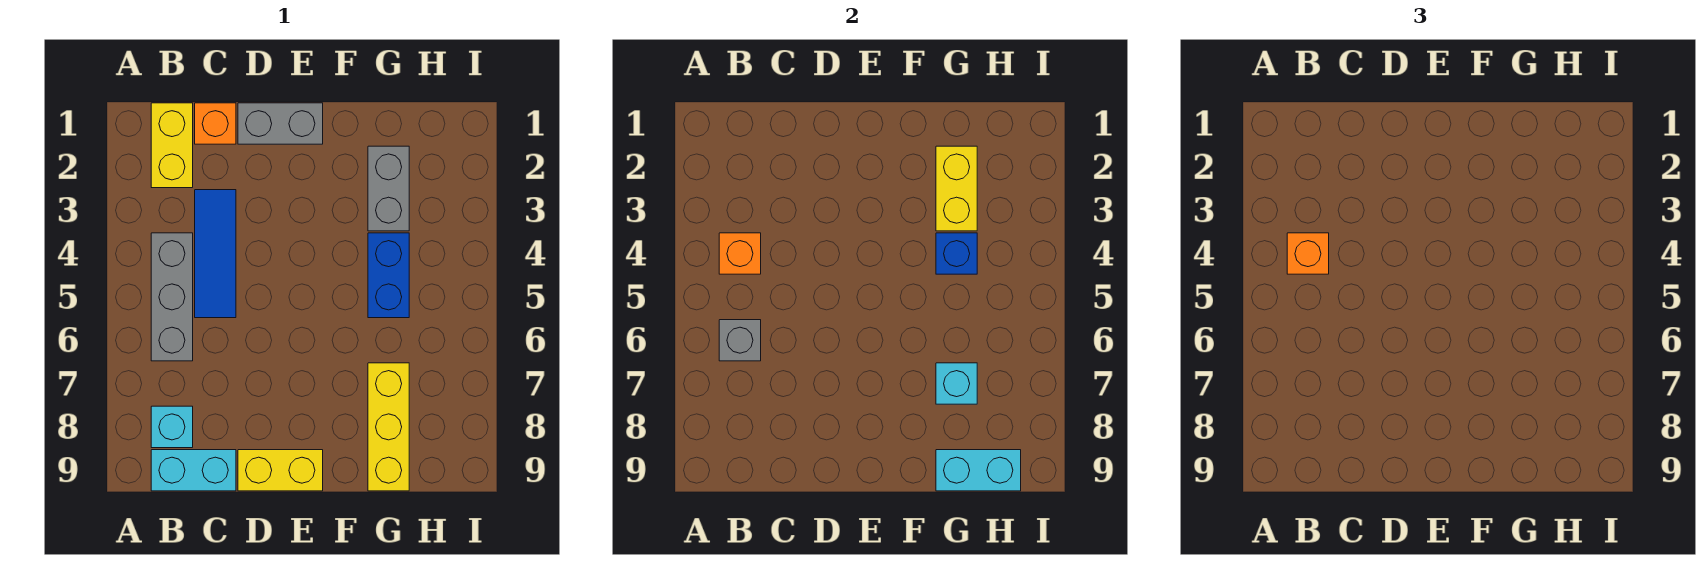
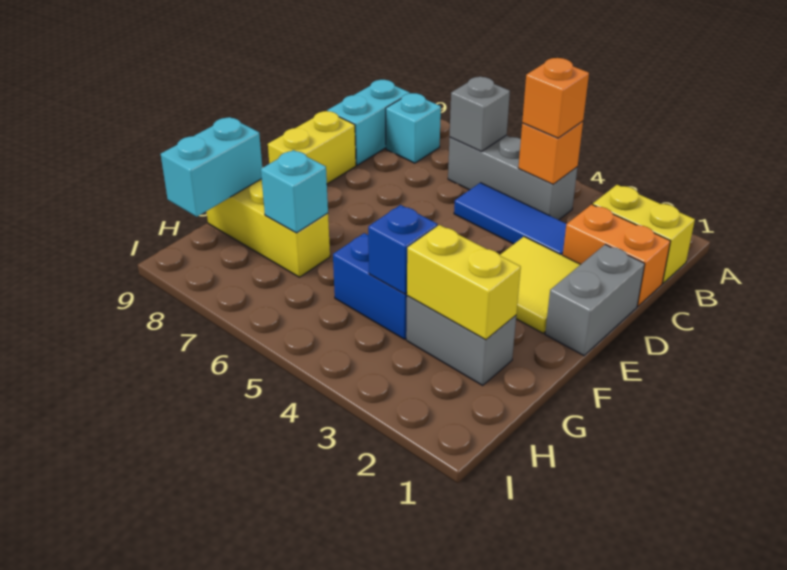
orange 1x1 brick [195,103,236,144] -> orange 1x2 brick [563,204,670,306]
none -> yellow 2x2 tile [500,237,581,333]

